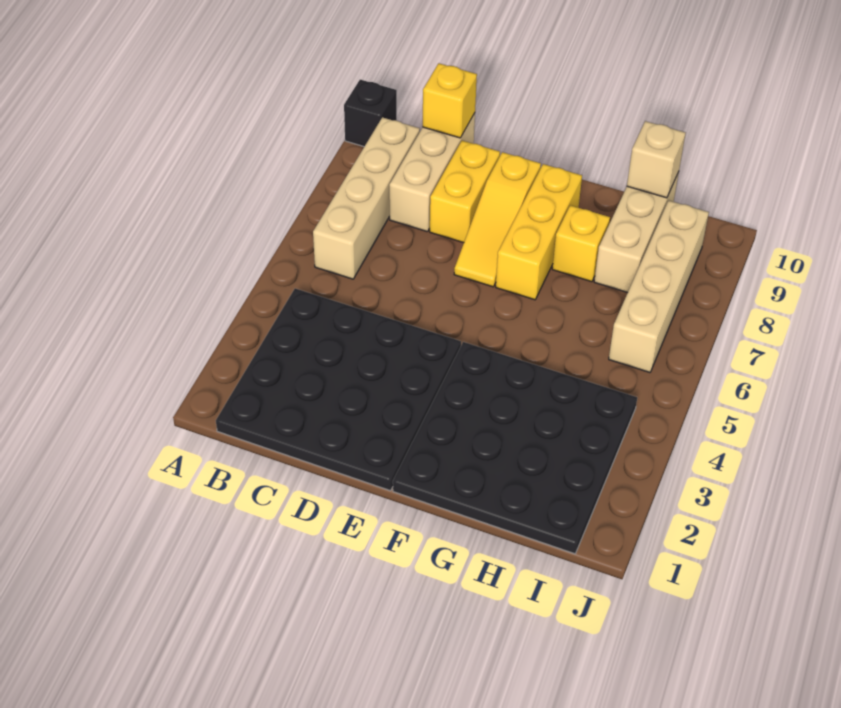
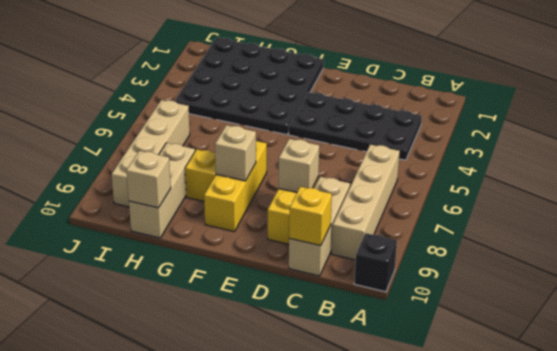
black 4x4 plate [216,288,461,491] -> black 2x4 plate [289,92,422,160]
none -> tan 1x1 brick [279,139,319,192]
yellow 1x3 slope [454,152,541,287] -> none
none -> tan 1x1 brick [215,125,256,181]

